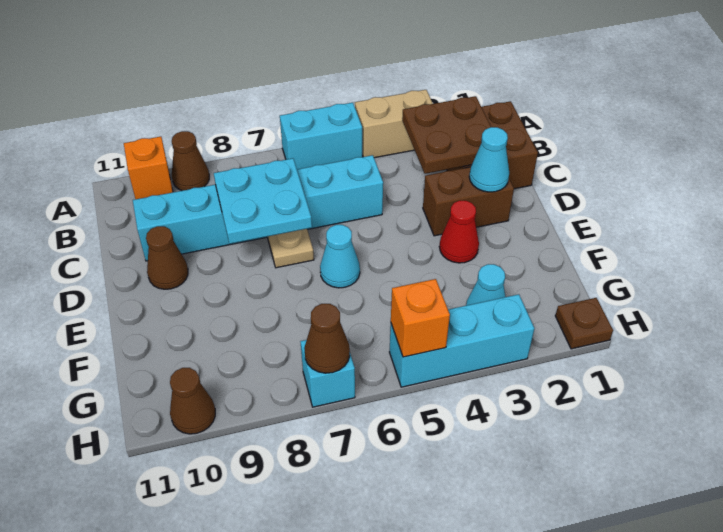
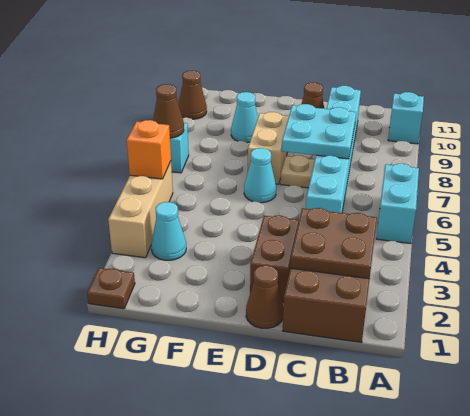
tan 1x2 brick [355,90,433,158] -> tan 1x2 brick moved to [248,112,289,184]
brown 1x1 cone [172,131,209,191] -> brown 1x1 cone moved to [246,265,284,328]
orange 1x1 brick [124,137,173,199] -> cyan 1x1 brick [388,92,424,144]
cyan 1x1 cone [469,127,509,192] -> cyan 1x1 cone moved to [231,92,258,143]
red 1x1 cone [439,200,479,263] -> none
cyan 1x3 brick [390,294,534,387] -> tan 1x3 brick [108,161,173,258]

